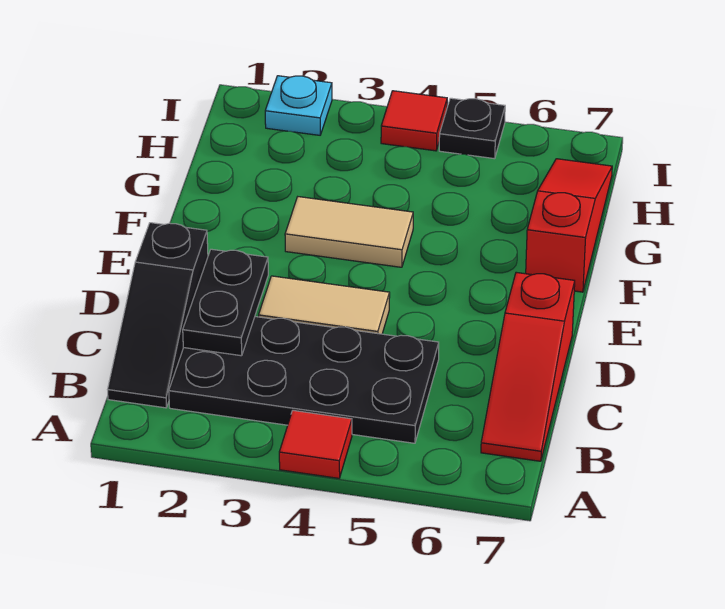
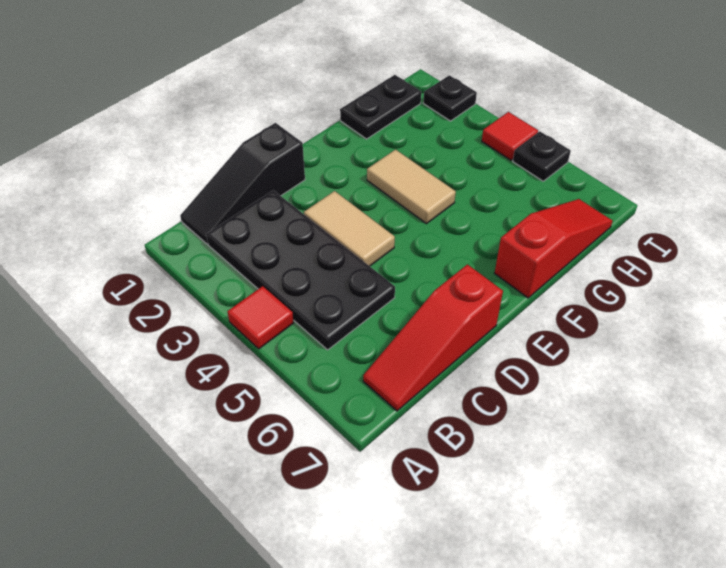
black 1x2 plate [183,249,268,356] -> black 1x2 plate moved to [340,75,421,139]
cyan 1x1 plate [265,76,332,135] -> black 1x1 plate [423,75,477,121]

